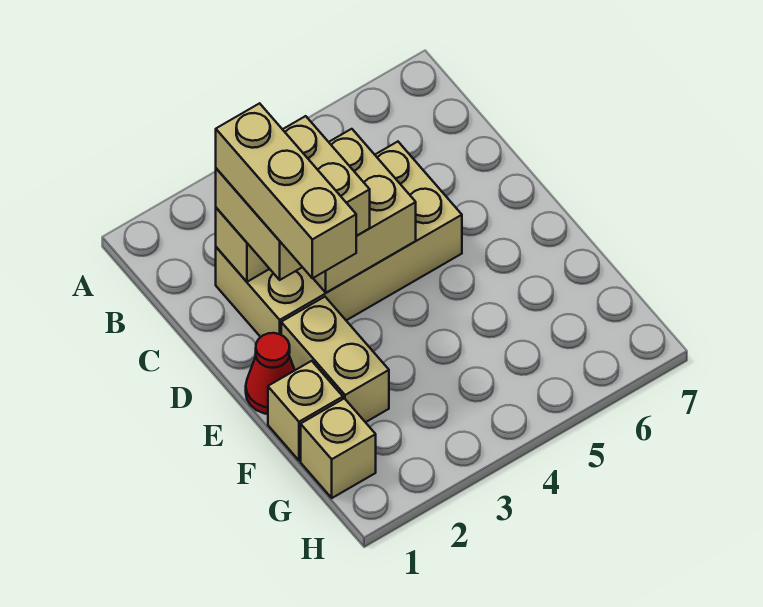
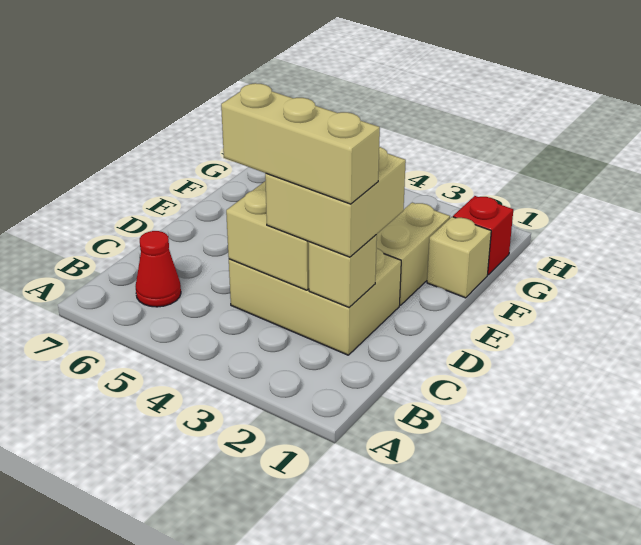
tan 2x4 brick [216,142,462,337] -> tan 2x3 brick [229,248,401,355]
tan 1x3 brick [216,103,356,278] -> tan 1x3 brick turned to [221,83,380,204]
red 1x1 cone [246,333,295,414] -> red 1x1 cone moved to [136,231,181,307]
tan 1x1 brick [301,398,376,498] -> red 1x1 brick [453,196,513,275]

